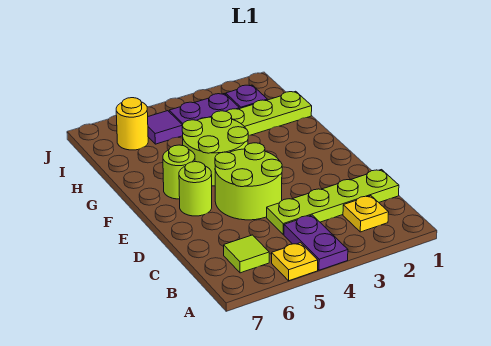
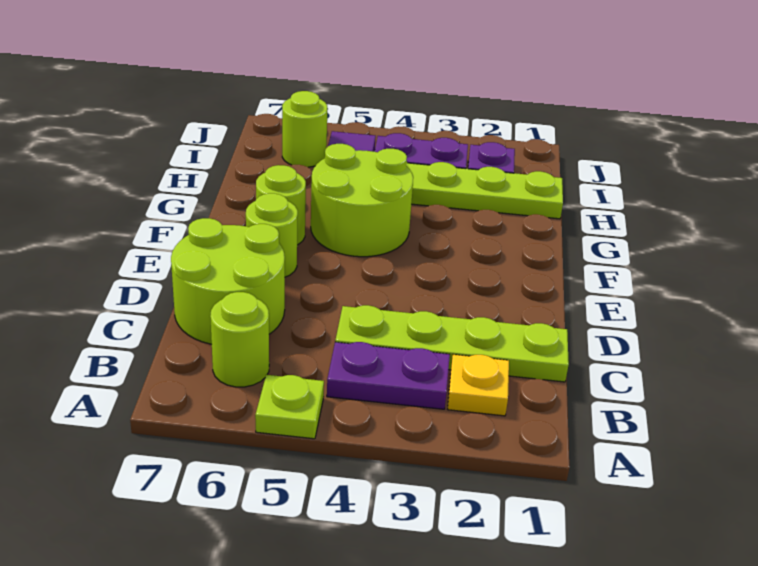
purple 1x2 plate [284,215,348,270] -> purple 1x2 plate turned to [327,342,450,409]
yellow 1x1 plate [272,243,318,281] -> lime 1x1 plate [255,375,324,439]
lime 1x1 tile [224,235,269,273] -> lime 1x1 round brick [210,292,269,387]
lime 2x2 round brick [215,143,282,220] -> lime 2x2 round brick moved to [171,218,285,344]
yellow 1x1 round brick [116,98,148,150] -> lime 1x1 round brick [282,91,327,167]

